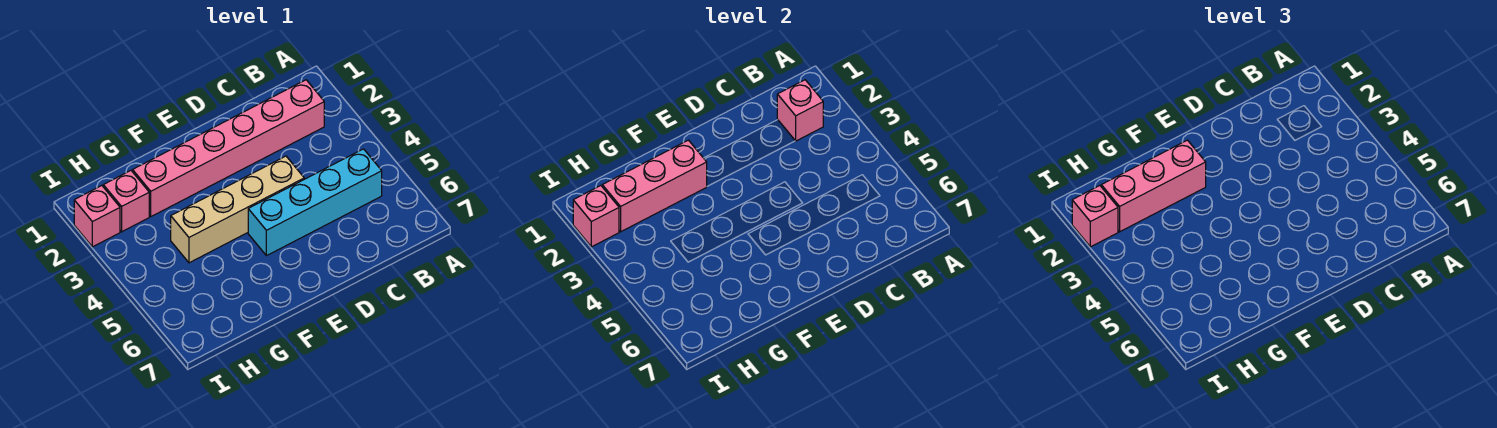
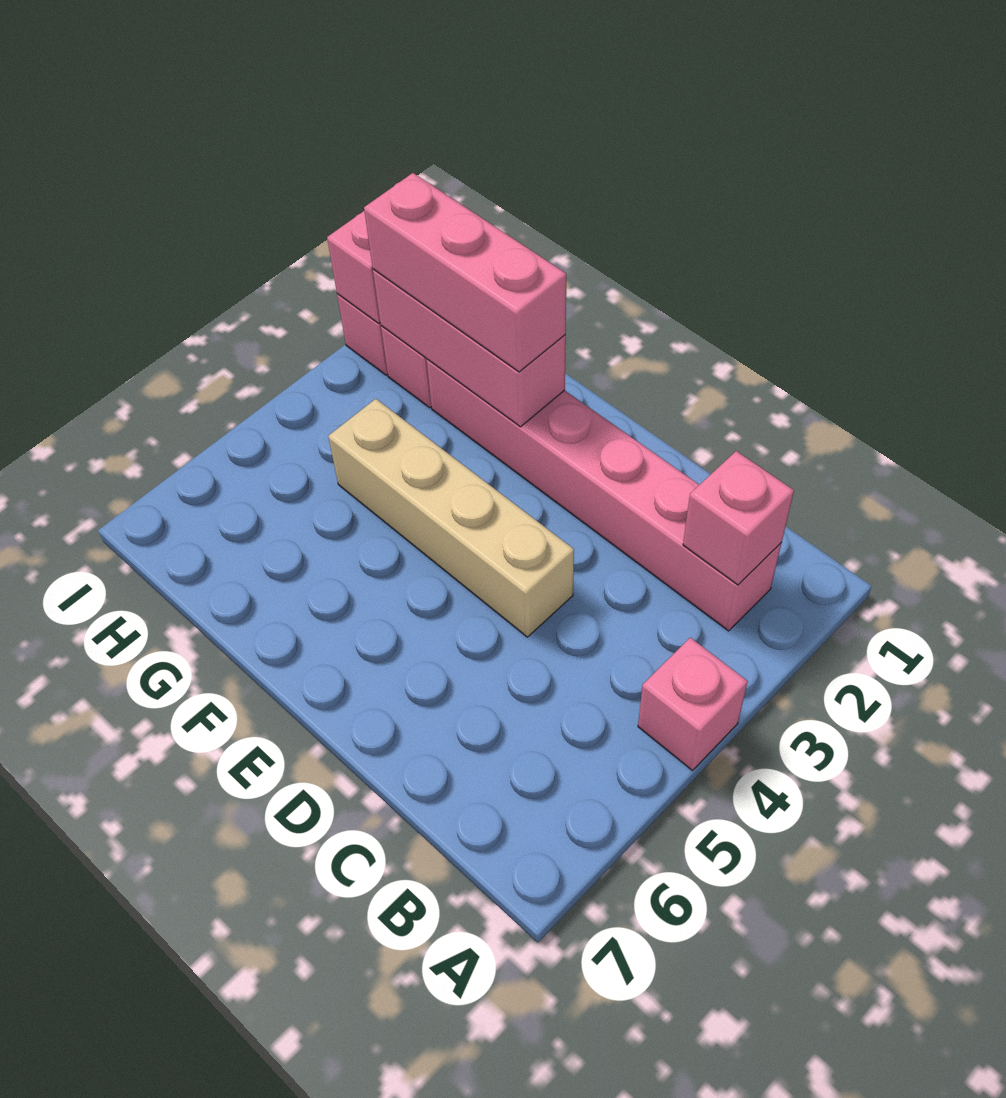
cyan 1x4 brick [248,149,382,256] -> none
pink 1x1 brick [1072,186,1118,247] -> pink 1x1 brick moved to [638,638,748,771]

